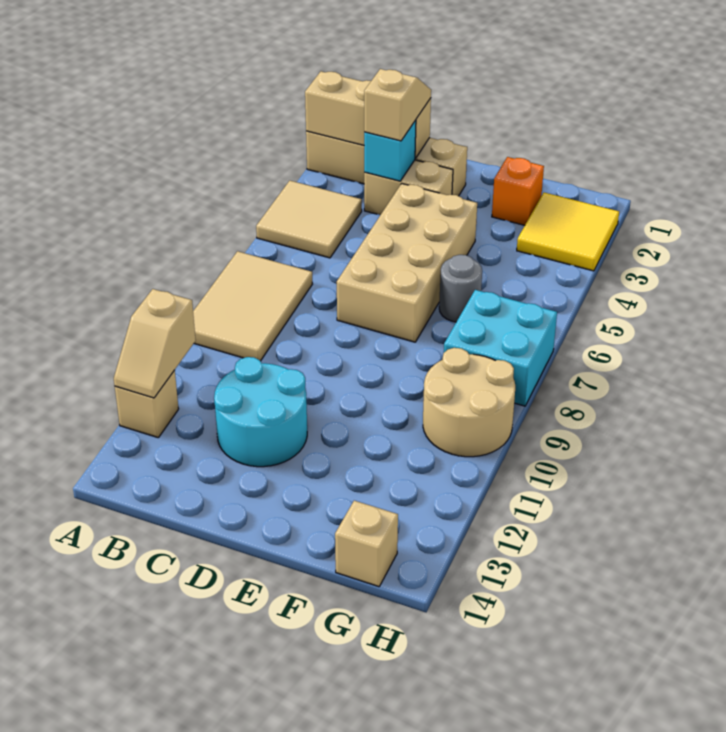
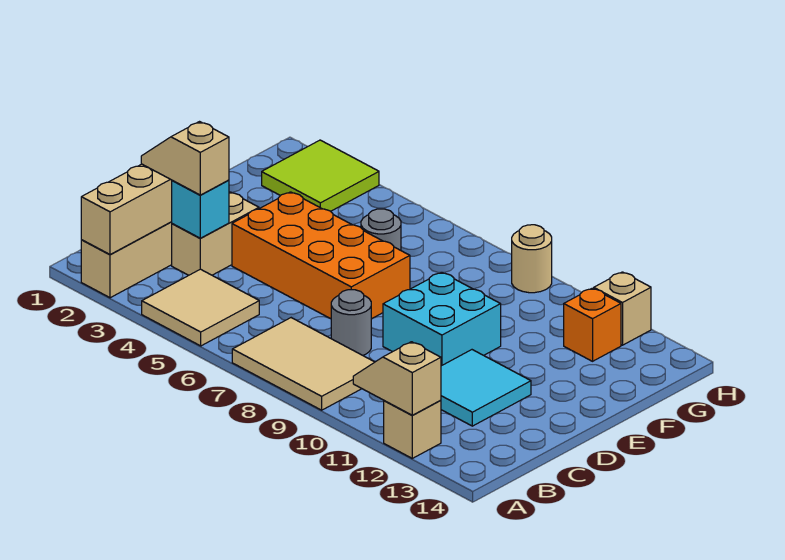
tan 1x2 slope [114,289,196,398] -> tan 1x2 slope turned to [353,342,441,415]
none -> grey 1x1 round brick [331,290,371,355]
cyan 2x2 round brick [214,357,307,467] -> cyan 2x2 tile [441,350,531,426]
tan 2x4 brick [337,184,477,342] -> orange 2x4 brick [232,192,410,319]
orange 1x1 brick [492,157,544,225] -> orange 1x1 brick moved to [564,288,621,361]
yellow 2x2 tile [517,193,619,271] -> lime 2x2 tile [262,140,379,211]
cyan 2x2 brick [444,290,557,406] -> cyan 2x2 brick moved to [383,272,501,366]
tan 2x2 round brick [423,348,515,457] -> tan 1x1 round brick [512,225,552,293]
tan 1x1 brick [335,501,398,587] -> tan 1x1 brick moved to [594,272,651,345]

